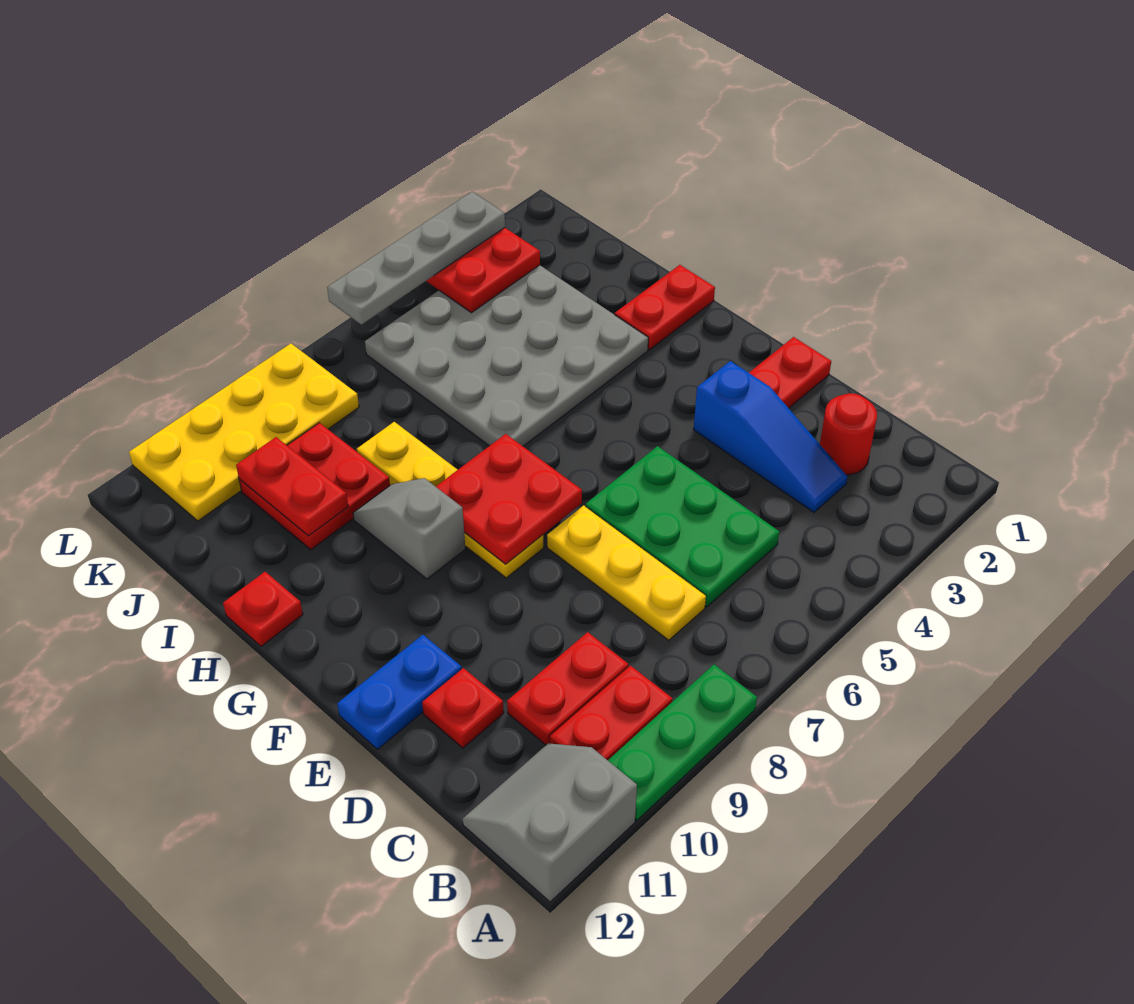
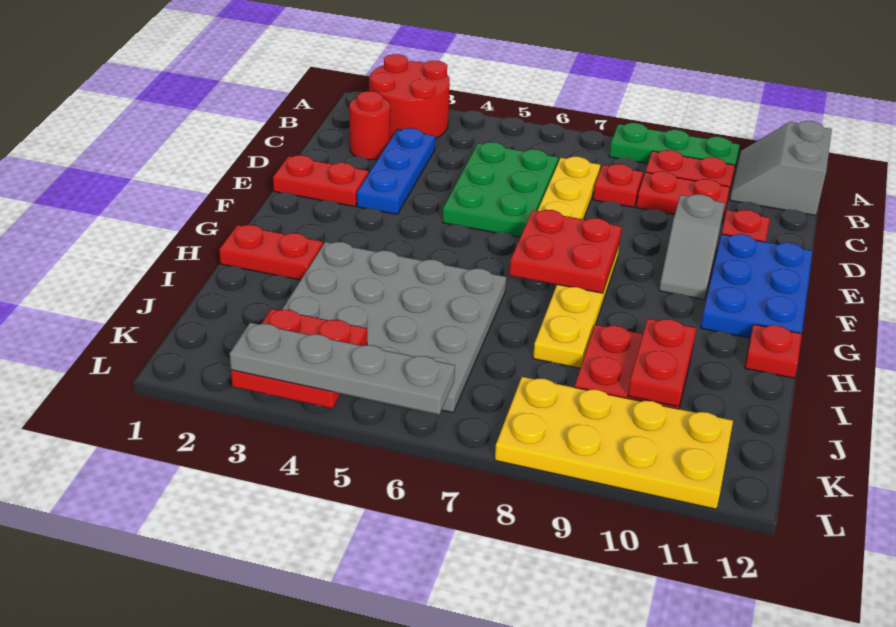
none -> red 2x2 round brick [369,54,450,140]
grey 2x2 slope [463,743,637,902] -> grey 2x2 slope turned to [730,121,832,216]
blue 1x3 slope [694,361,847,512] -> blue 1x3 plate [357,128,435,214]
none -> red 1x1 plate [593,164,643,207]
blue 1x2 plate [337,635,462,749] -> blue 2x3 plate [701,234,813,338]
grey 1x2 slope [353,478,465,579] -> grey 1x2 slope moved to [659,194,725,299]

